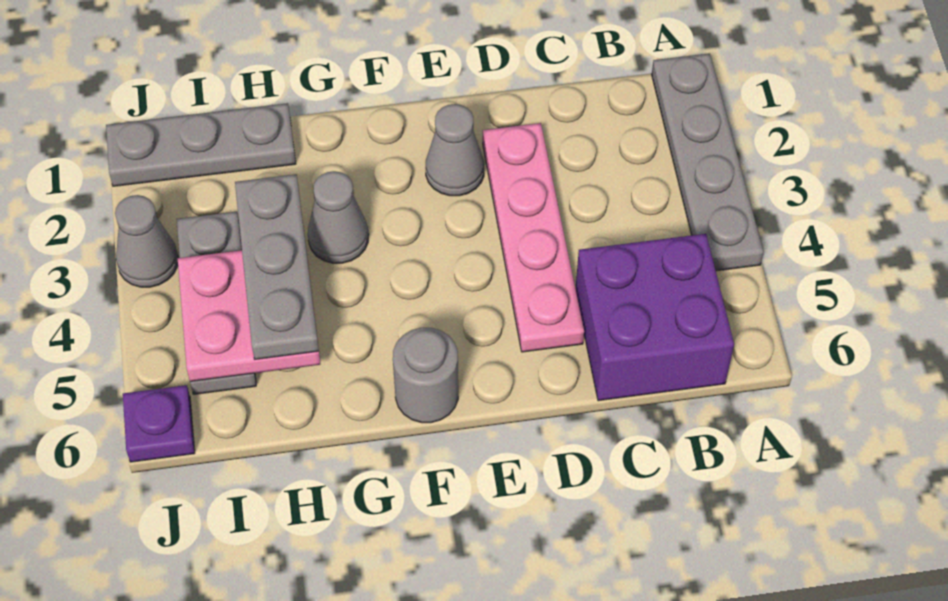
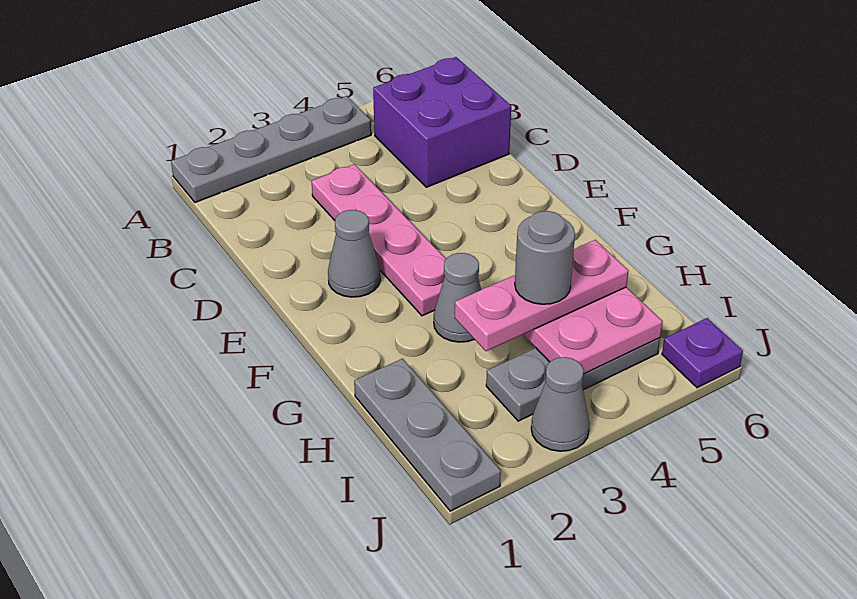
pink 1x4 plate [483,123,584,352] -> pink 1x4 plate turned to [312,164,446,316]
grey 1x1 round brick [393,328,458,423] -> grey 1x1 round brick moved to [515,211,575,304]
grey 1x3 plate [235,174,319,359] -> pink 1x3 plate [455,240,628,351]

